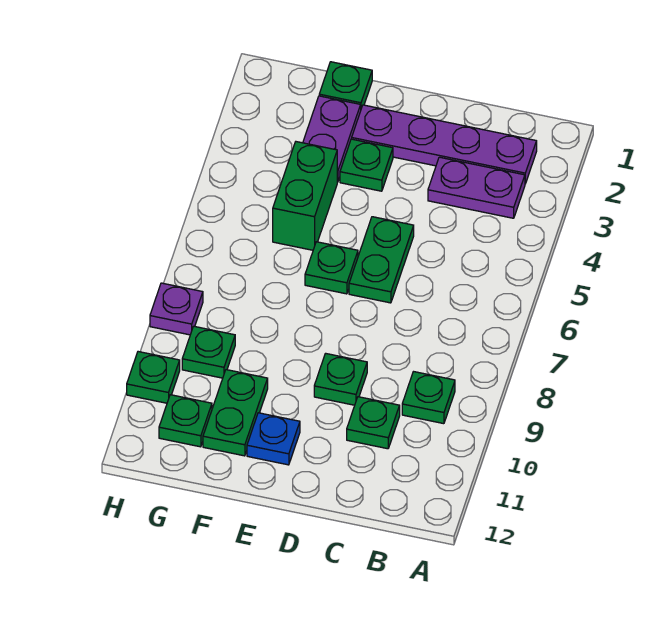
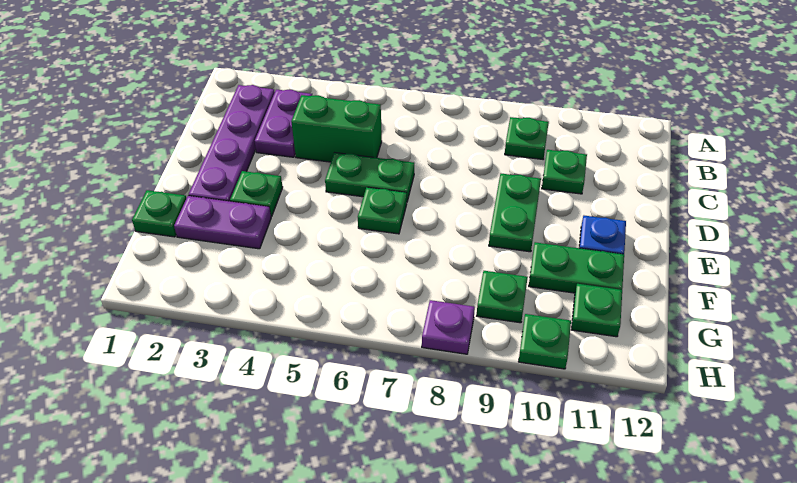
green 1x1 plate [314,353,367,405] -> green 1x2 plate [489,174,541,252]
green 1x2 brick [273,142,337,250] -> green 1x2 brick moved to [291,95,382,162]

